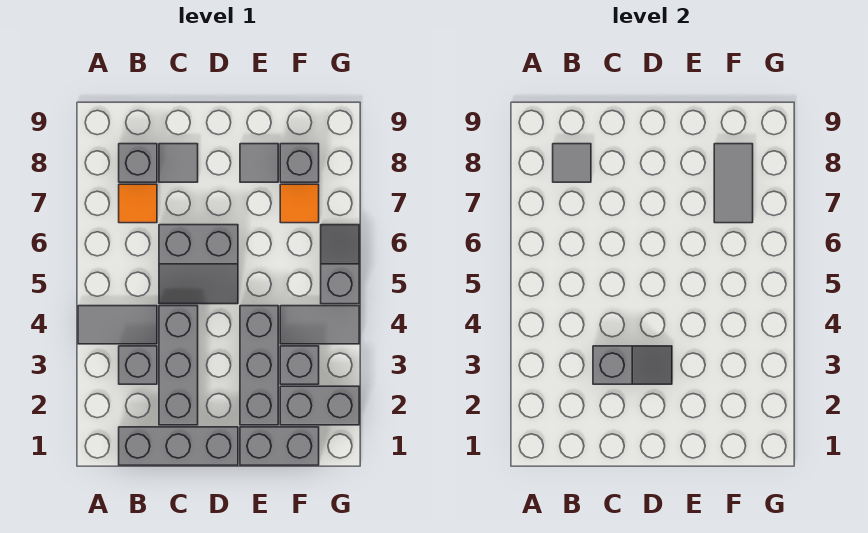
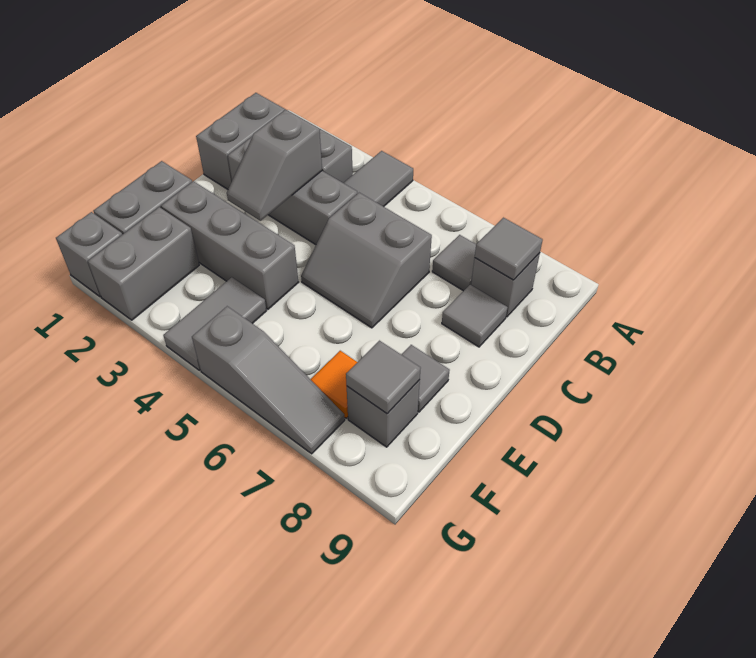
grey 1x3 brick [119,427,238,465] -> grey 1x2 brick [196,93,285,189]
orange 1x1 tile [119,184,157,223] -> grey 1x1 tile [432,235,476,291]
grey 2x2 slope [159,225,238,304] -> grey 2x2 slope turned to [301,193,432,328]
grey 1x1 brick [280,346,319,384] -> grey 1x1 brick moved to [56,212,122,297]
grey 1x2 tile [714,144,753,223] -> grey 1x1 tile [346,341,421,414]
grey 1x2 slope [321,225,359,304] -> grey 1x3 slope [192,306,345,454]

